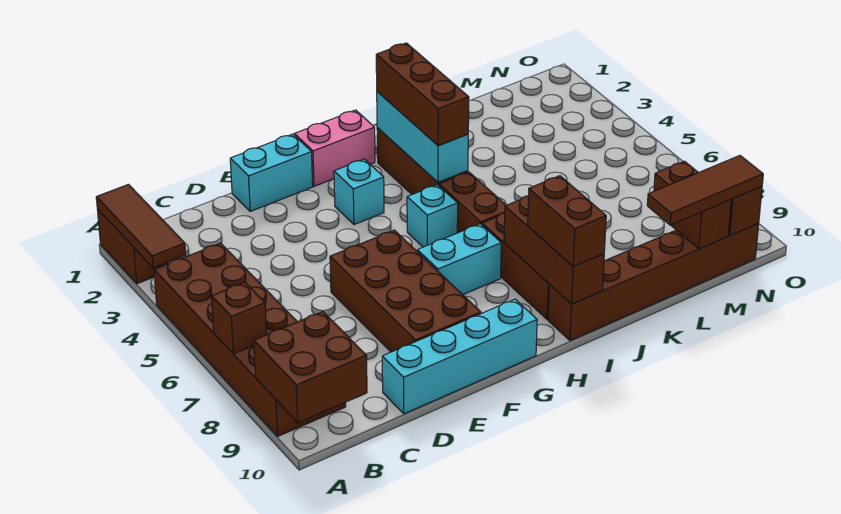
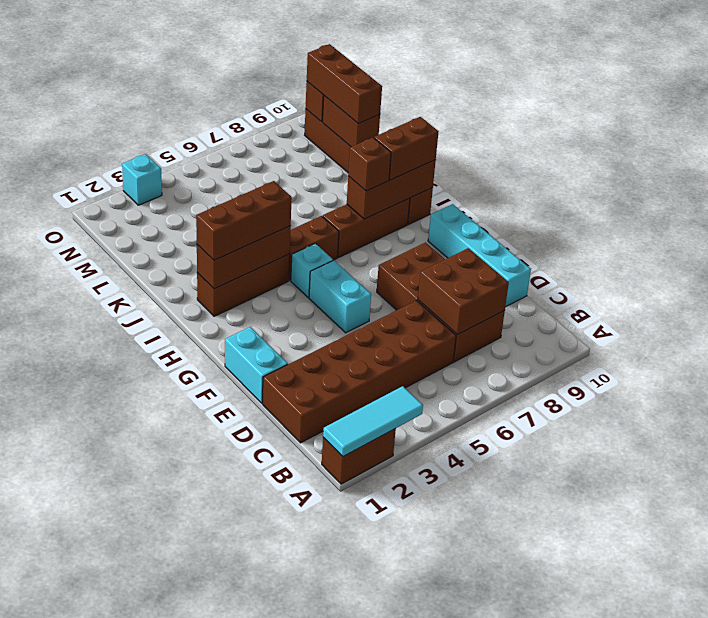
brown 1x3 tile [96,184,186,268] -> cyan 1x3 tile [323,386,423,457]
brown 2x6 brick [154,243,346,437] -> brown 2x6 brick moved to [262,301,456,443]
brown 1x1 brick [212,282,267,354] -> brown 1x1 brick moved to [348,138,391,191]
brown 2x2 brick [254,312,367,423] -> brown 2x2 brick moved to [418,248,509,335]
brown 2x4 brick [330,230,481,352] -> brown 2x4 brick turned to [377,243,505,362]
pink 1x2 brick [294,110,375,186] -> none
cyan 1x1 brick [334,159,384,225] -> cyan 1x1 brick moved to [122,154,162,205]
cyan 1x2 brick [417,224,501,295] -> cyan 1x2 brick moved to [309,260,371,333]
cyan 1x3 brick [377,92,468,182] -> brown 1x3 brick [197,226,291,289]
brown 1x3 tile [647,156,763,225] -> brown 1x3 brick [307,44,382,124]
brown 1x2 brick [654,161,731,249] -> brown 1x2 brick turned to [323,96,380,147]

